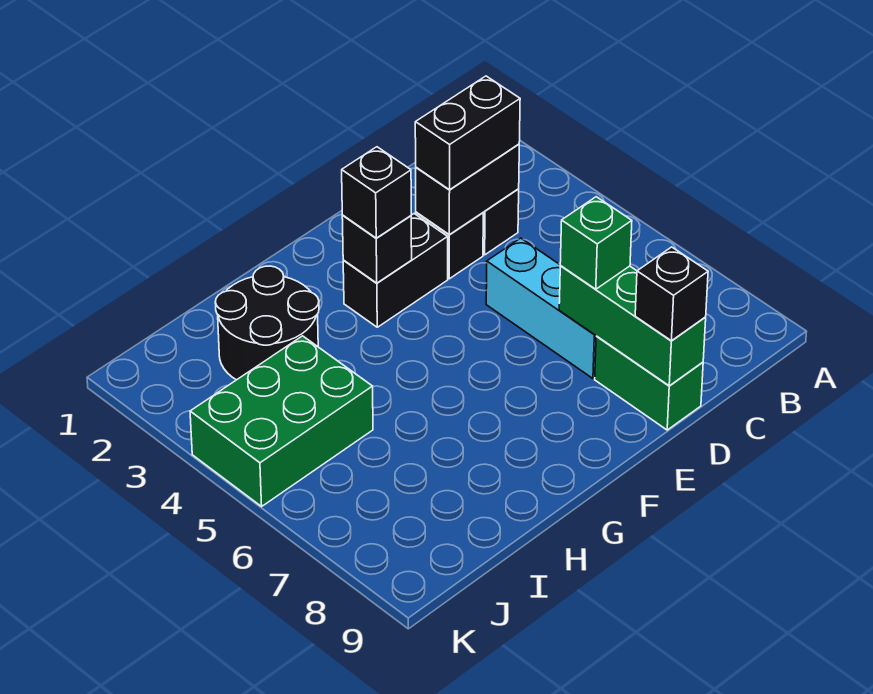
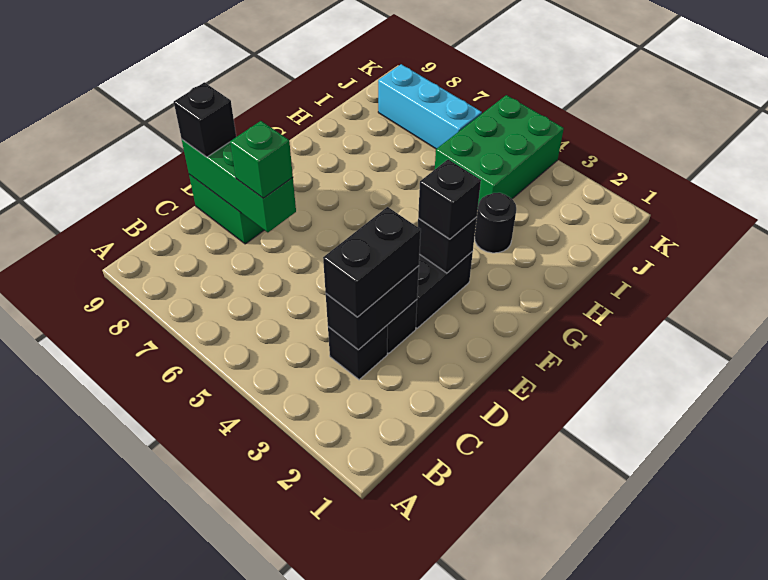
cyan 1x3 brick [486,238,596,378] -> cyan 1x3 brick moved to [378,64,482,149]
black 2x2 round brick [215,266,319,380] -> black 1x1 round brick [475,193,516,253]

